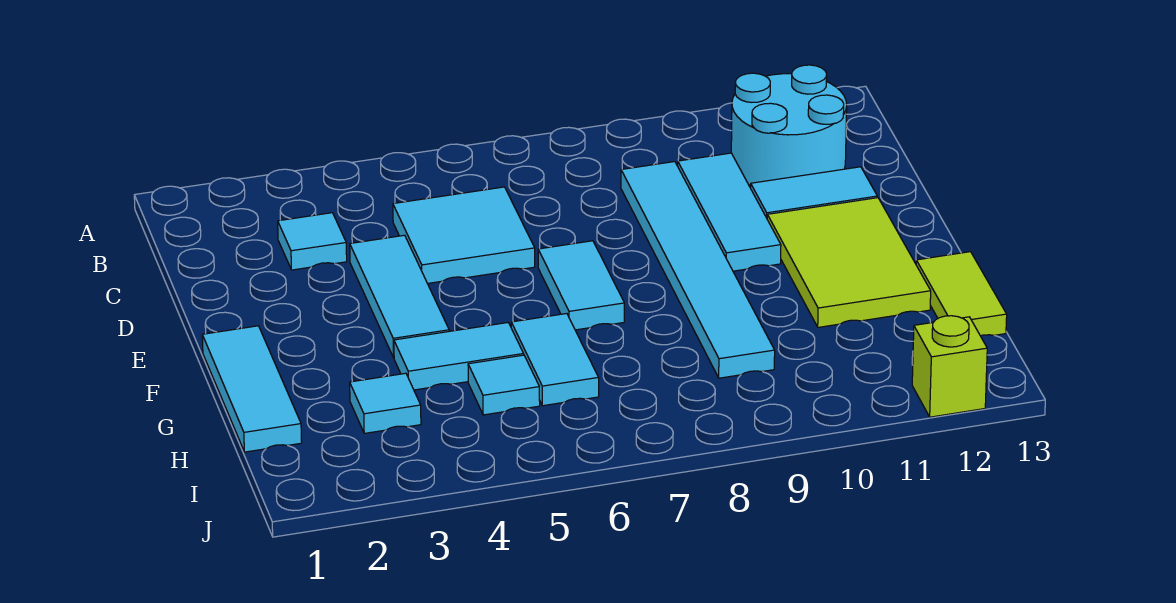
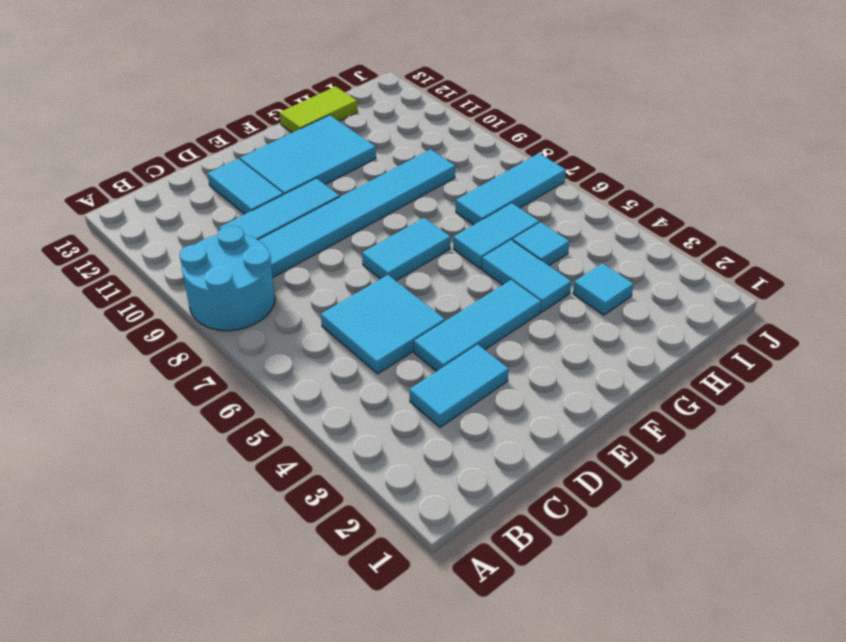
cyan 2x2 round brick [731,65,847,186] -> cyan 2x2 round brick moved to [179,226,275,331]
cyan 1x1 tile [278,213,347,270] -> cyan 1x2 tile [410,345,509,427]
lime 2x3 tile [767,198,931,327] -> cyan 2x3 tile [240,115,376,195]
cyan 1x3 tile [202,326,302,452] -> cyan 1x3 tile moved to [456,153,566,225]
lime 1x1 brick [912,316,987,417] -> none

